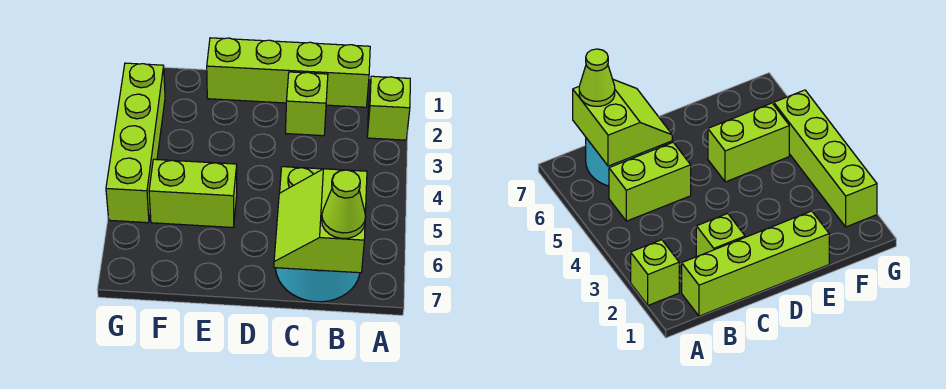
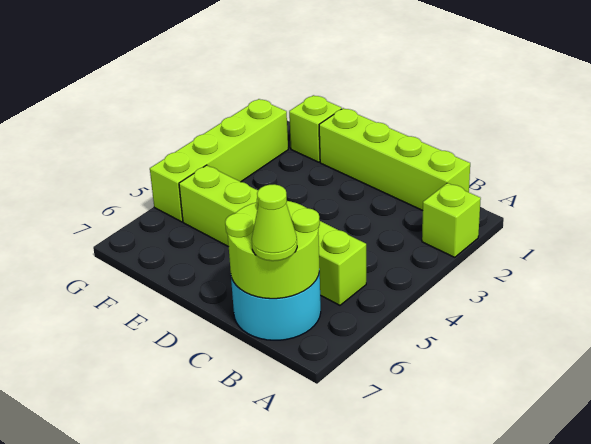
lime 2x2 slope [274,169,367,273] -> lime 2x2 round brick [225,200,320,299]
lime 1x1 brick [286,72,328,136] -> lime 1x1 brick moved to [289,95,342,162]

